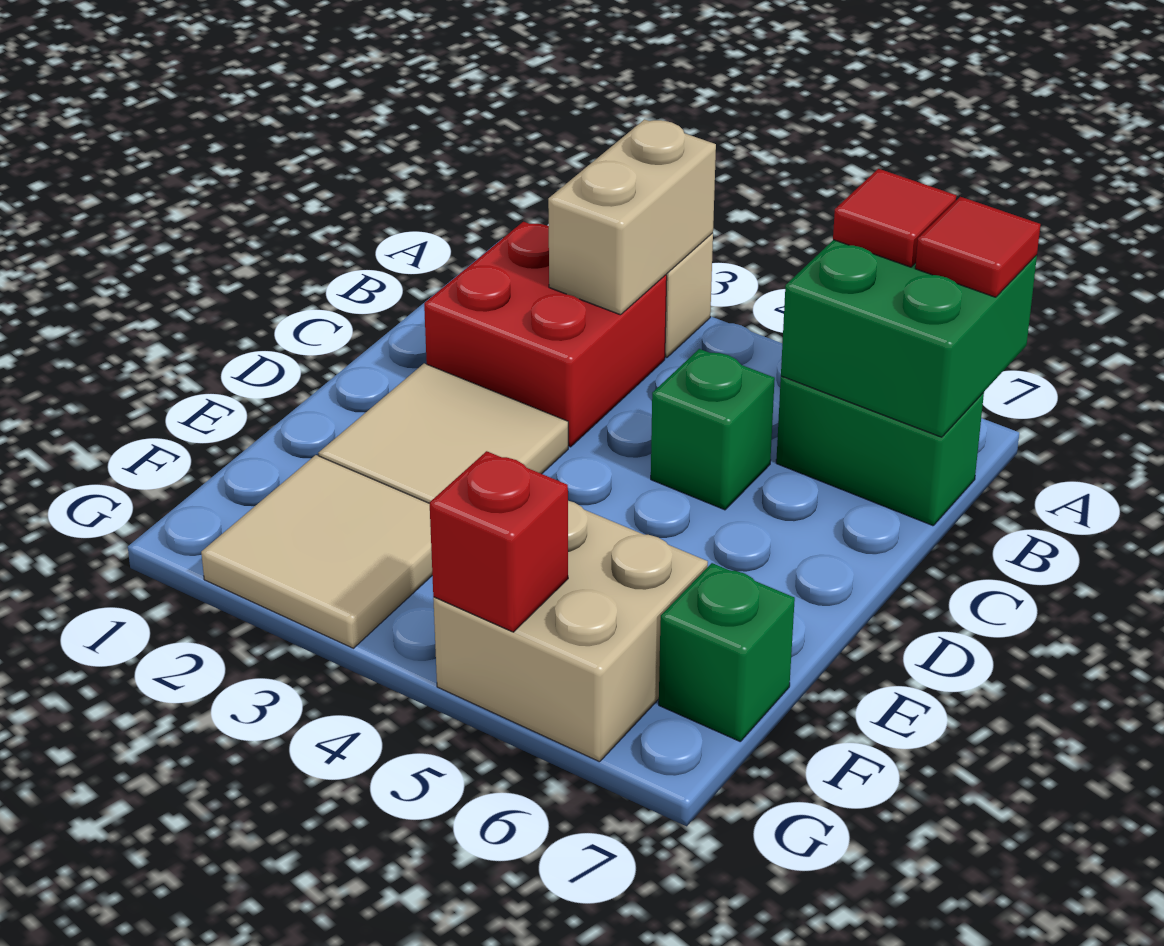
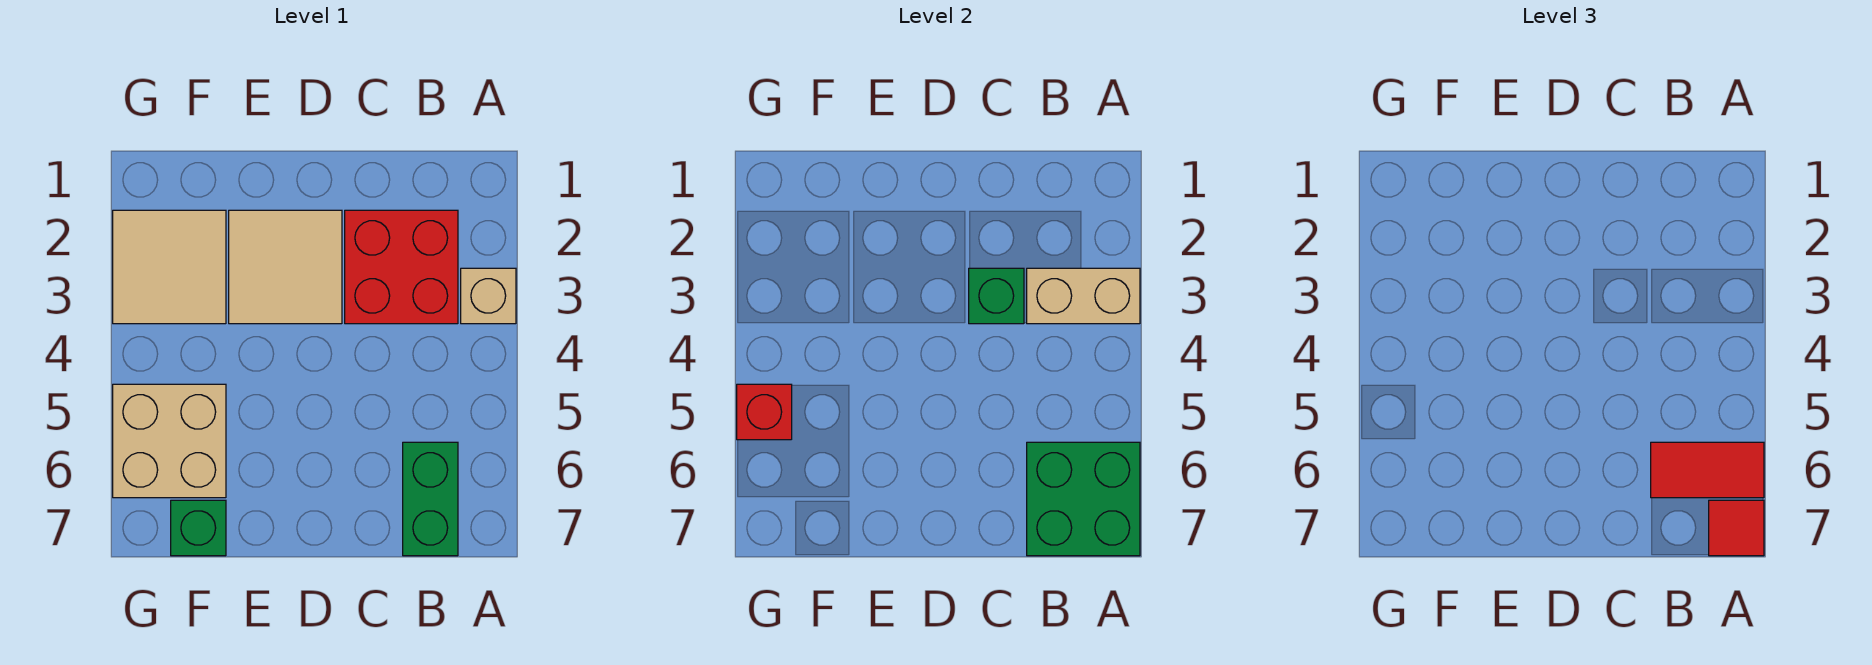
red 1x1 tile [833,169,956,267] -> red 1x2 tile [1651,442,1764,498]
green 1x1 brick [651,349,775,510] -> green 1x1 brick moved to [969,268,1024,324]

